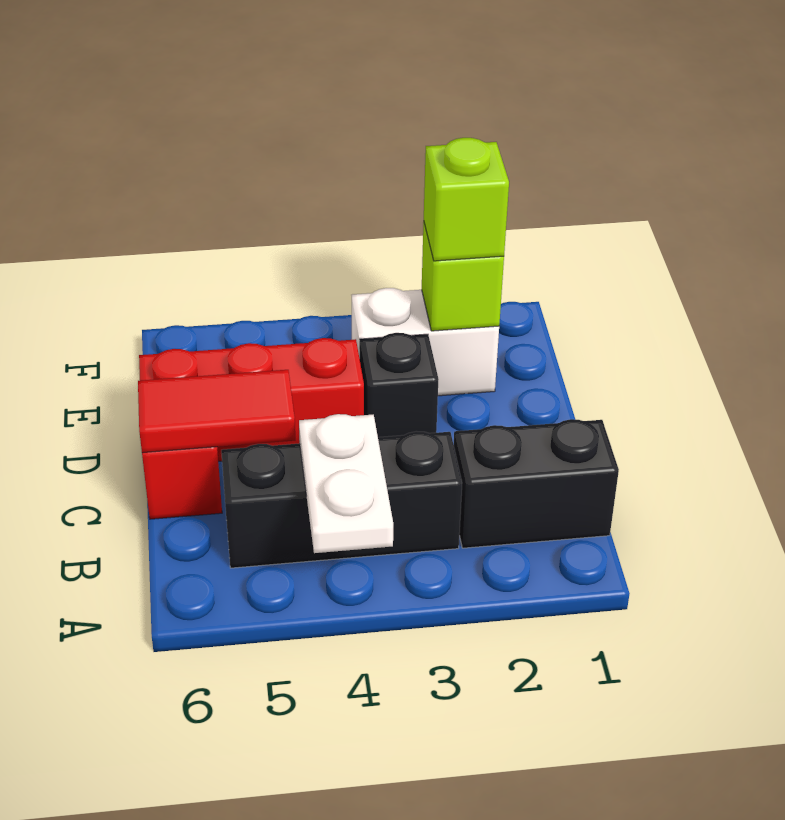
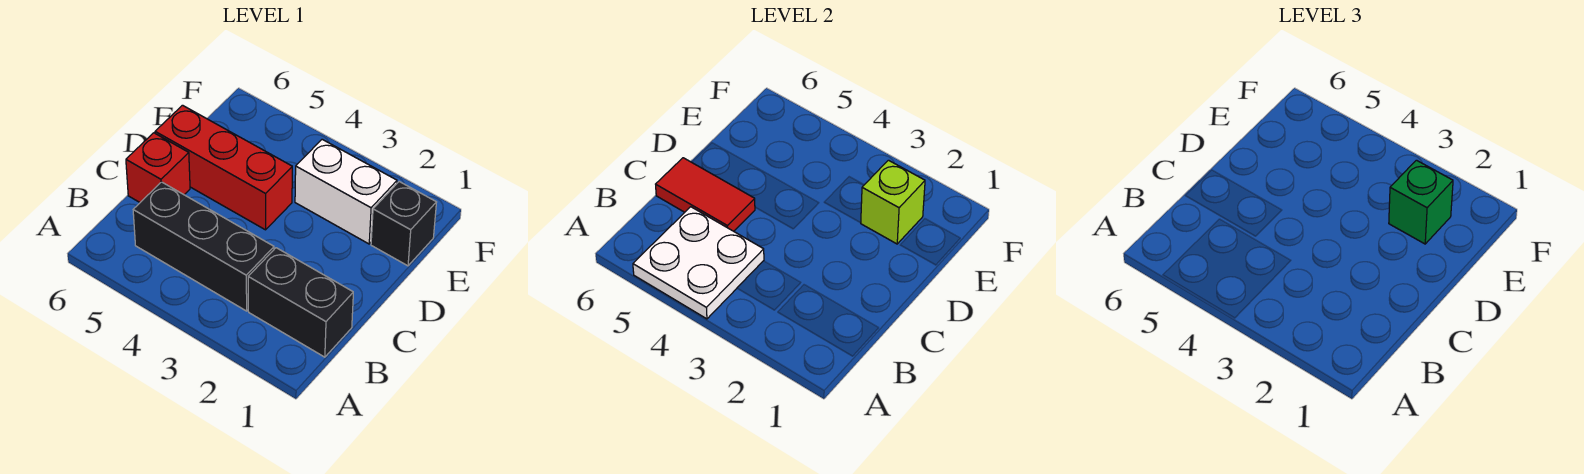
white 1x2 plate [299,414,393,553] -> white 2x2 plate [633,207,764,319]
black 1x1 brick [360,333,439,437] -> black 1x1 brick moved to [371,182,437,266]
lime 1x1 brick [424,138,509,261] -> green 1x1 brick [1389,160,1453,244]

